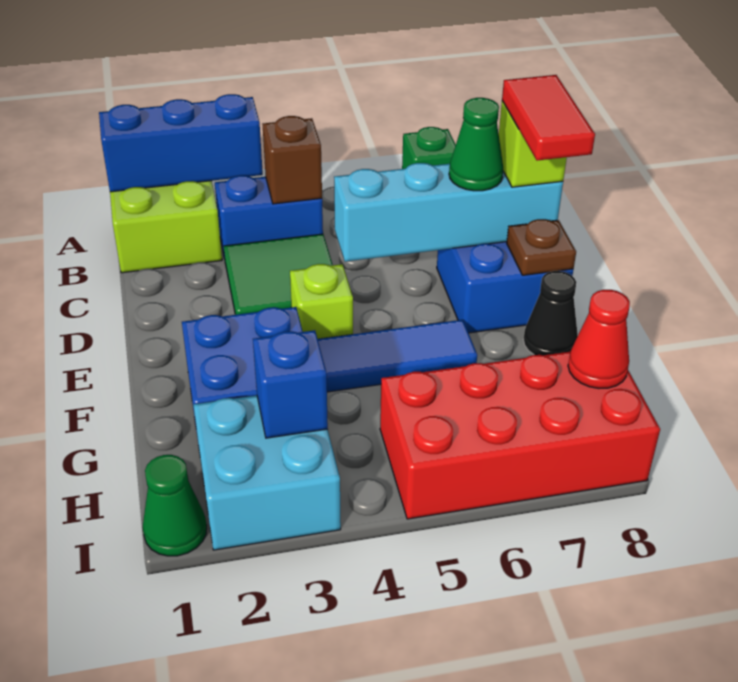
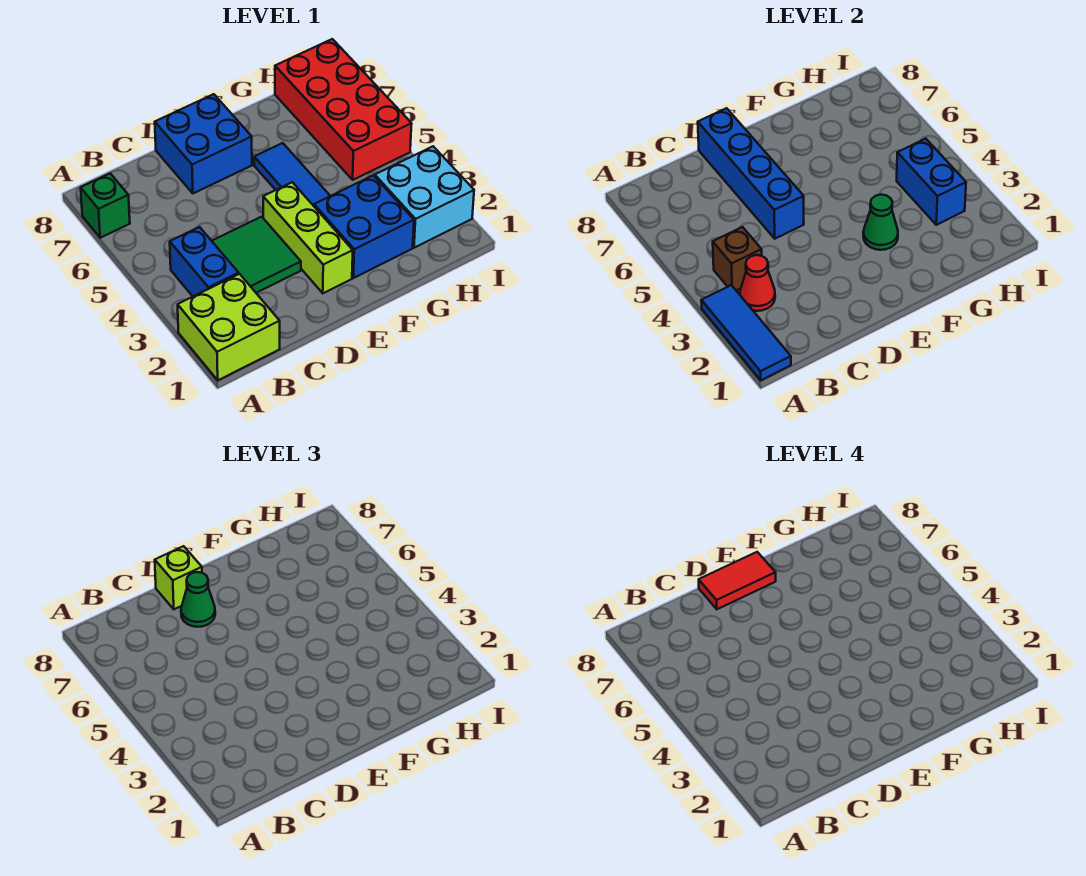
blue 1x3 brick [99,94,263,192] -> blue 1x3 tile [701,285,791,380]
cyan 1x4 brick [334,163,563,262] -> blue 1x4 brick [698,108,804,239]
lime 1x1 brick [290,264,353,339] -> lime 1x3 brick [263,182,353,293]
brown 1x1 plate [507,219,576,275] -> none
black 1x1 cone [523,271,578,355] -> none
blue 1x1 brick [253,330,328,438] -> blue 1x2 brick [897,139,966,225]
red 1x1 cone [568,290,630,388] -> red 1x1 cone moved to [740,255,775,311]
green 1x1 cone [143,455,207,556] -> green 1x1 cone moved to [863,195,898,250]

